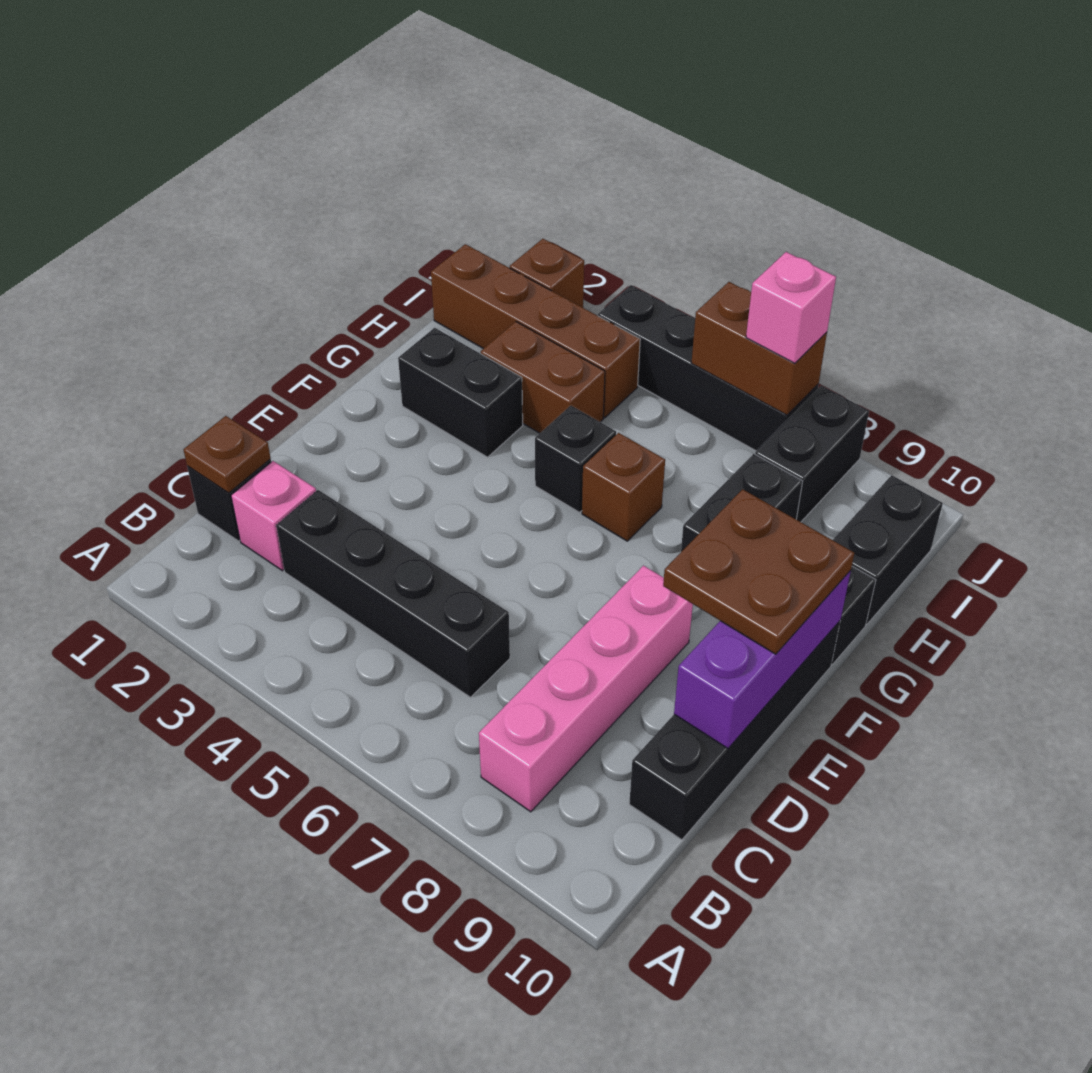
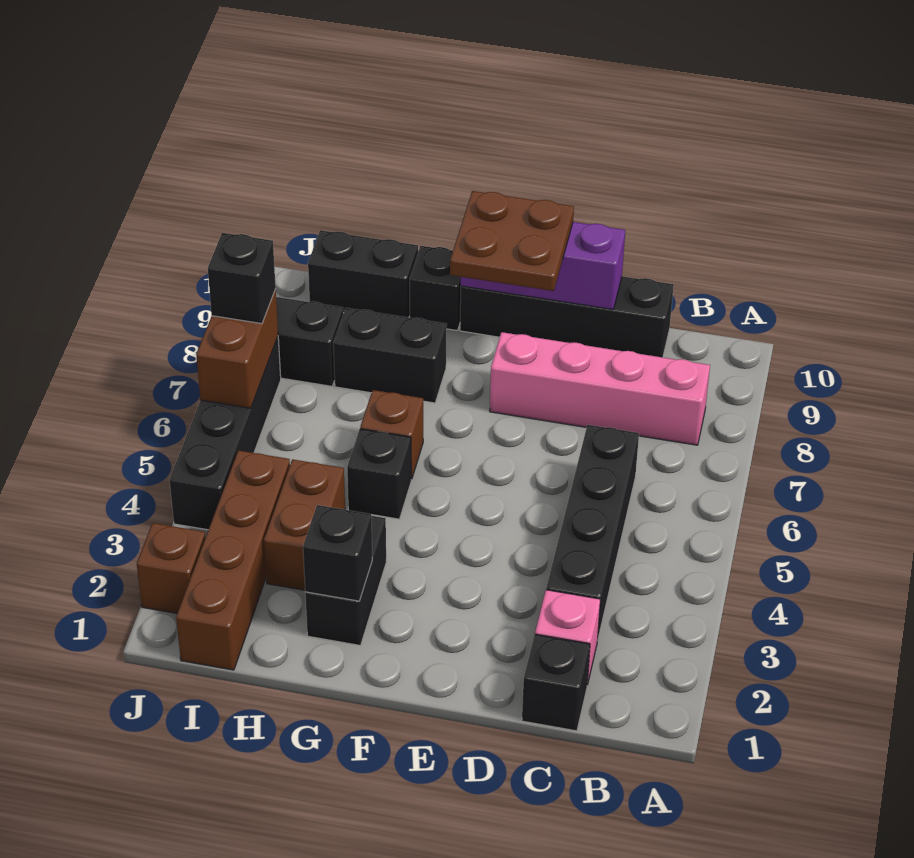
brown 1x1 plate [184,416,271,493] -> none
none -> black 1x1 brick [303,505,372,601]
pink 1x1 brick [746,252,836,363] -> black 1x1 brick [208,233,276,324]

